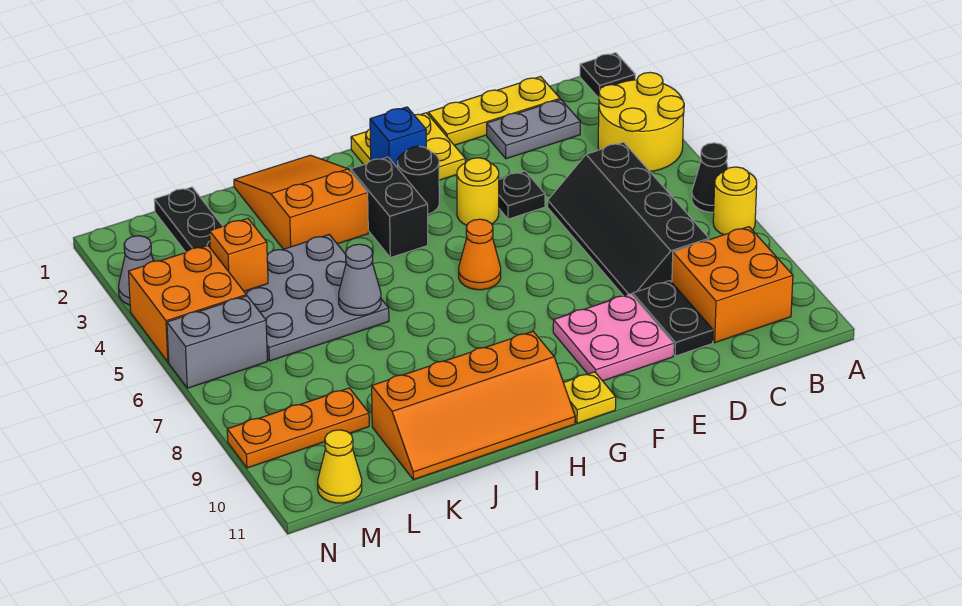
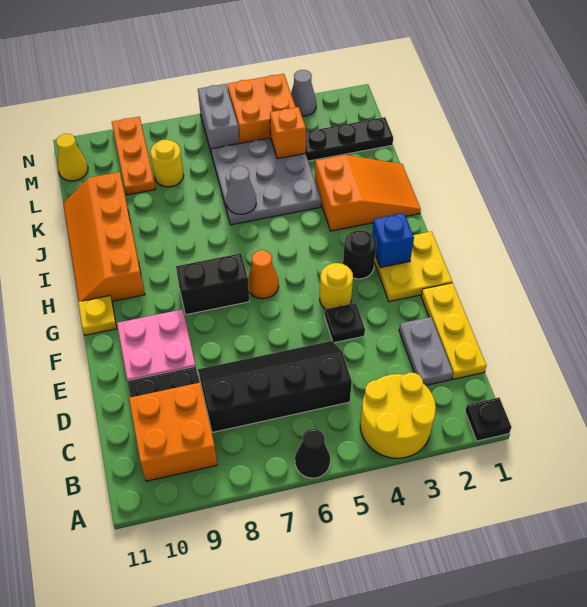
yellow 1x1 round brick [713,167,757,235] -> yellow 1x1 round brick moved to [150,140,184,187]
black 1x2 brick [351,157,428,258] -> black 1x2 brick moved to [176,253,249,315]

